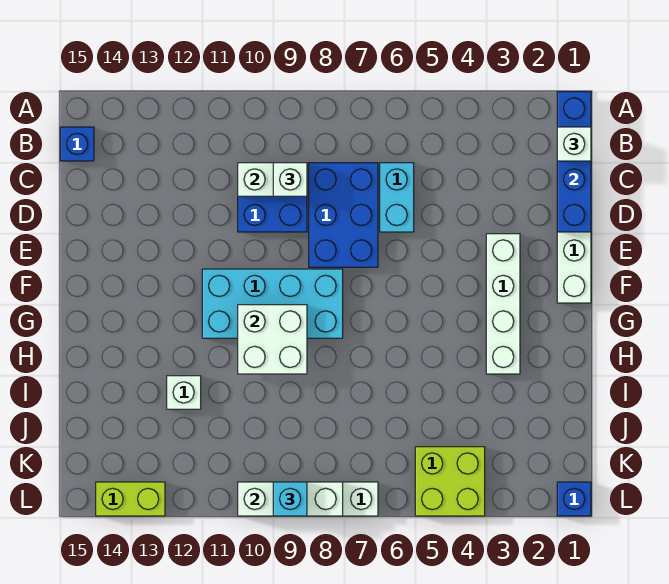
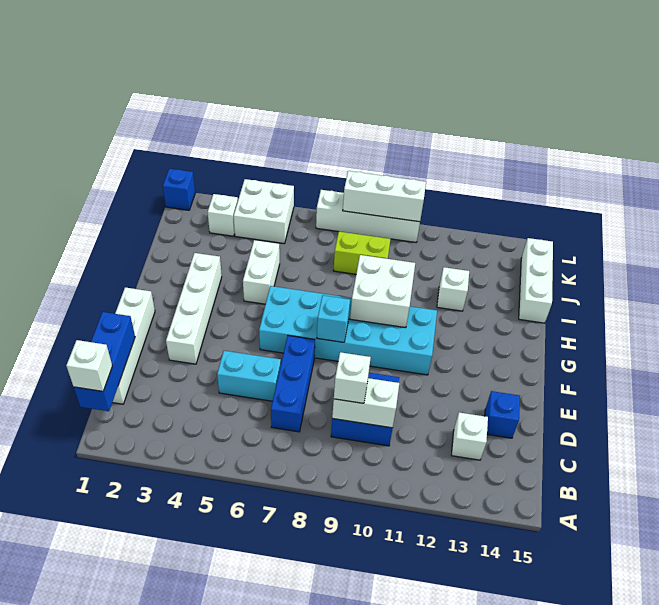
blue 1x4 brick [557,92,591,232] -> blue 1x3 brick [74,312,135,411]
blue 1x1 brick [60,127,94,161] -> blue 1x1 brick moved to [485,391,520,438]
cyan 1x2 brick [380,163,414,232] -> cyan 1x2 brick turned to [217,351,281,401]
blue 2x3 brick [309,163,378,267] -> blue 1x3 brick [271,336,315,432]
none -> white 1x1 brick [452,412,488,460]
cyan 2x4 brick [202,269,343,338] -> cyan 2x6 brick [259,286,437,375]
none -> white 1x2 brick [243,240,280,304]
none -> white 1x3 brick [519,238,553,323]
none -> white 1x1 brick [208,194,238,236]
lime 2x2 brick [415,447,485,516] -> white 2x2 brick [234,179,294,244]
cyan 1x1 brick [273,482,307,516] -> cyan 1x1 brick moved to [317,295,350,342]
lime 1x2 brick [96,482,165,516] -> lime 1x2 brick moved to [333,232,390,274]

